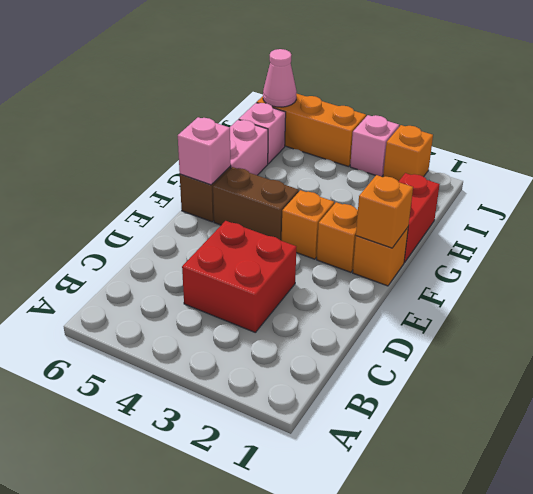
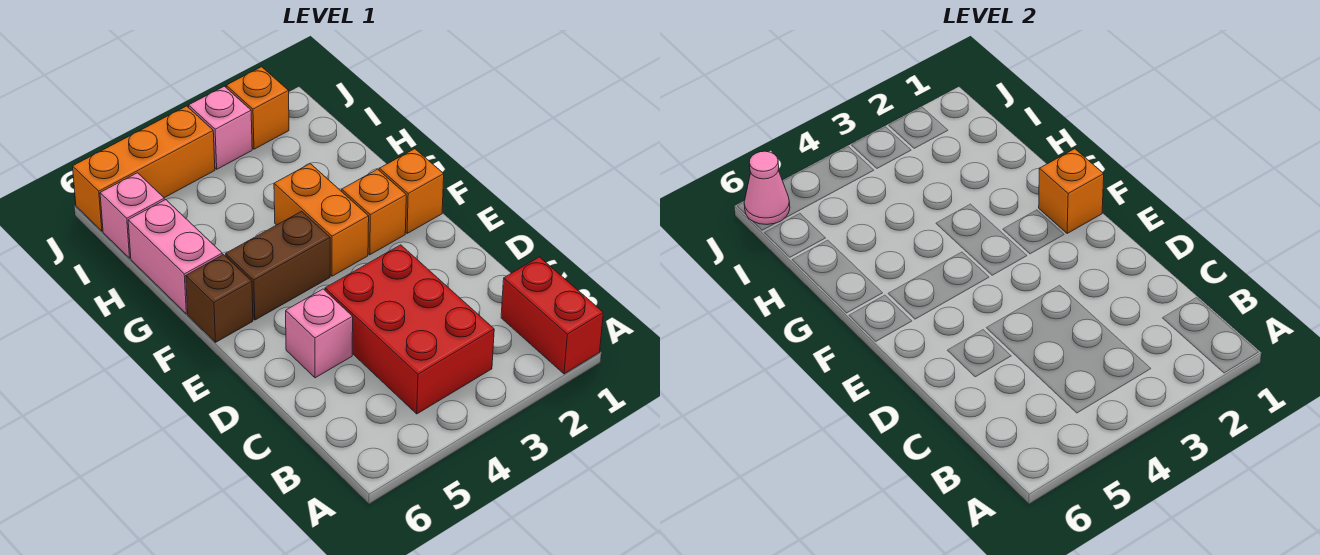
red 2x2 brick [182,221,296,332] -> red 2x3 brick [325,245,494,414]
orange 1x1 brick [282,190,334,259] -> orange 1x2 brick [274,164,369,276]
pink 1x1 brick [178,117,231,185] -> pink 1x1 brick moved to [286,289,353,378]
red 1x2 brick [399,173,440,263] -> red 1x2 brick moved to [501,257,603,374]

